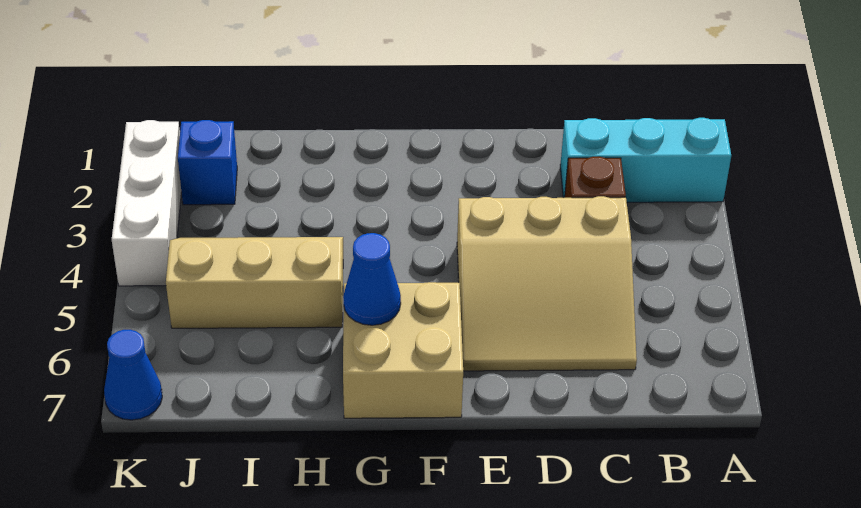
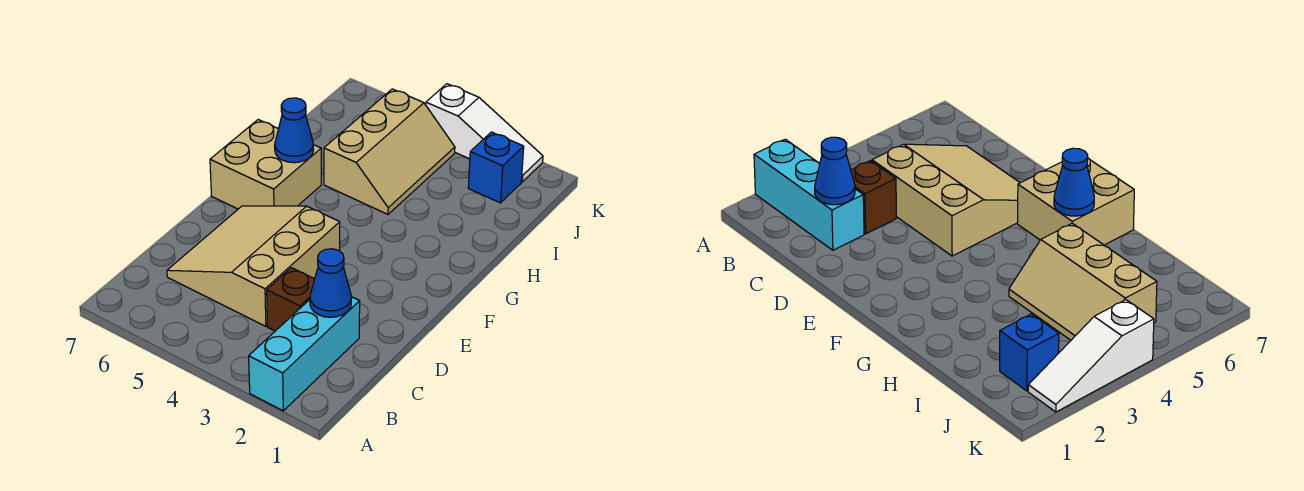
white 1x3 brick [112,120,181,286] -> white 1x3 slope [426,84,543,182]
blue 1x1 cone [104,330,162,420] -> blue 1x1 cone moved to [310,249,352,317]

